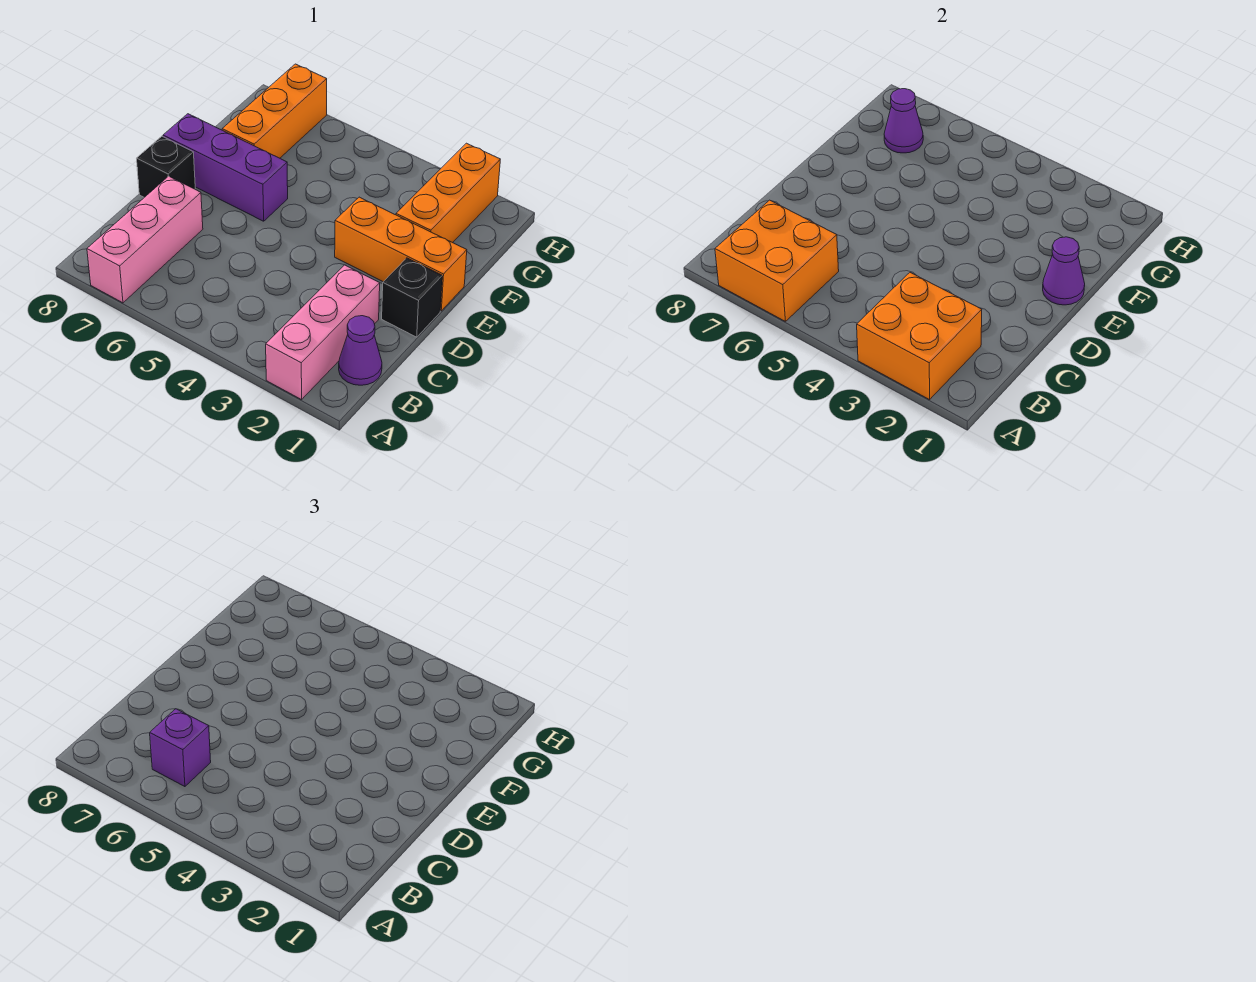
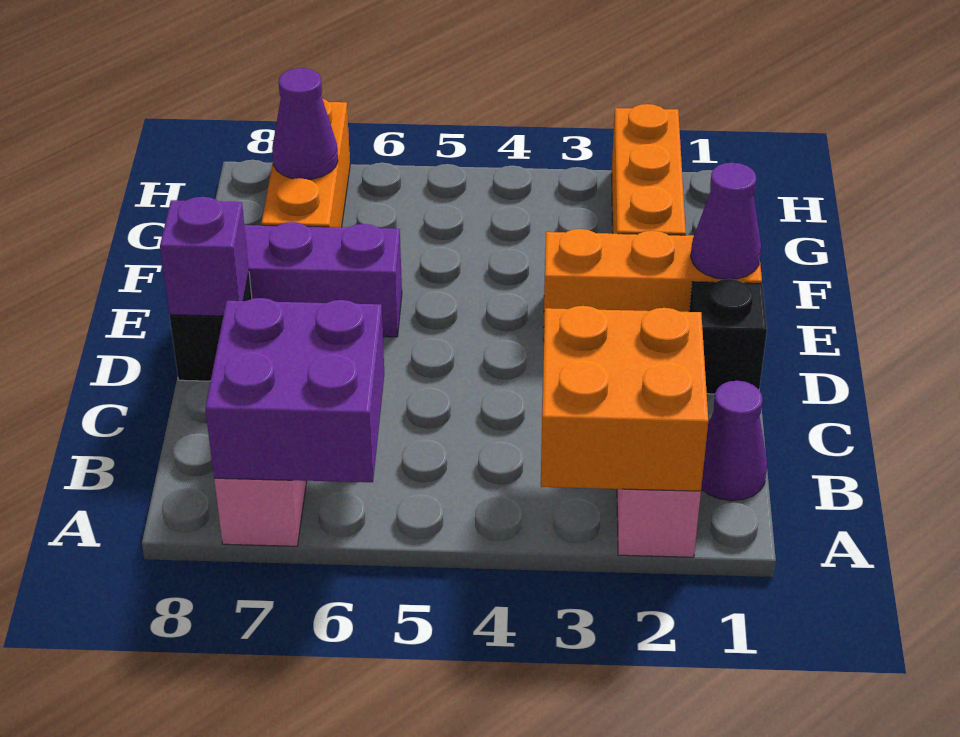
orange 2x2 brick [715,200,839,322] -> purple 2x2 brick [205,298,384,482]
purple 1x1 brick [150,709,211,787] -> purple 1x1 brick moved to [160,197,249,316]

